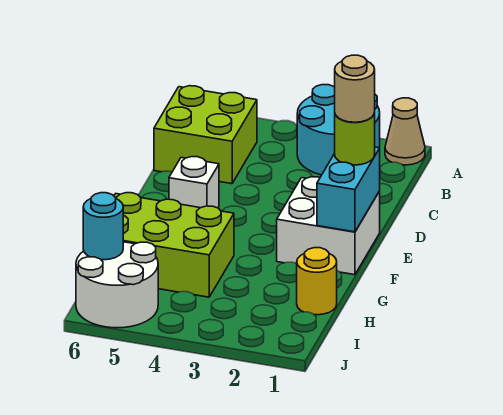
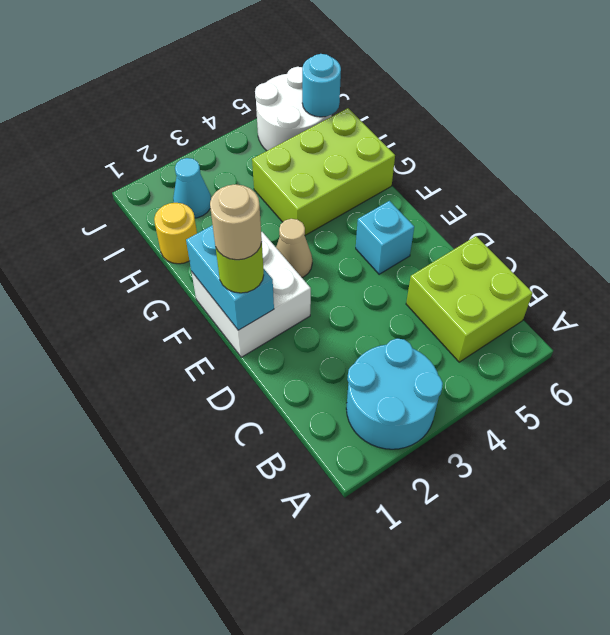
tan 1x1 cone [385,98,425,165] -> tan 1x1 cone moved to [276,219,312,277]
white 1x1 brick [169,157,219,208] -> cyan 1x1 brick [356,201,414,274]
none -> cyan 1x1 cone [173,158,211,218]

